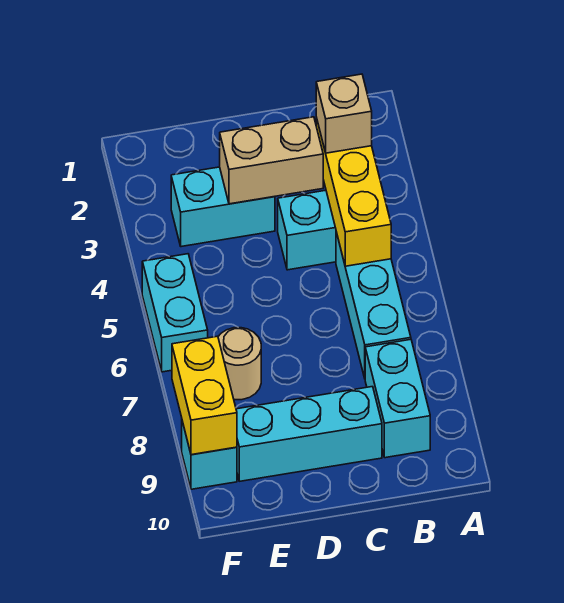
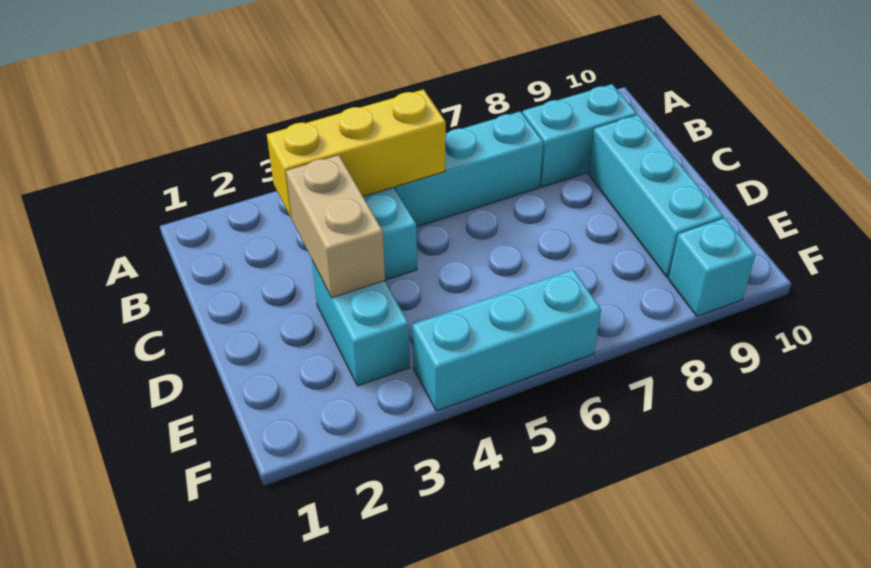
tan 1x1 brick [316,74,372,153] -> none
tan 1x1 round brick [218,328,261,400] -> none
cyan 1x2 brick [142,254,208,372] -> cyan 1x3 brick [412,270,601,411]
yellow 1x2 brick [172,336,237,455] -> none

